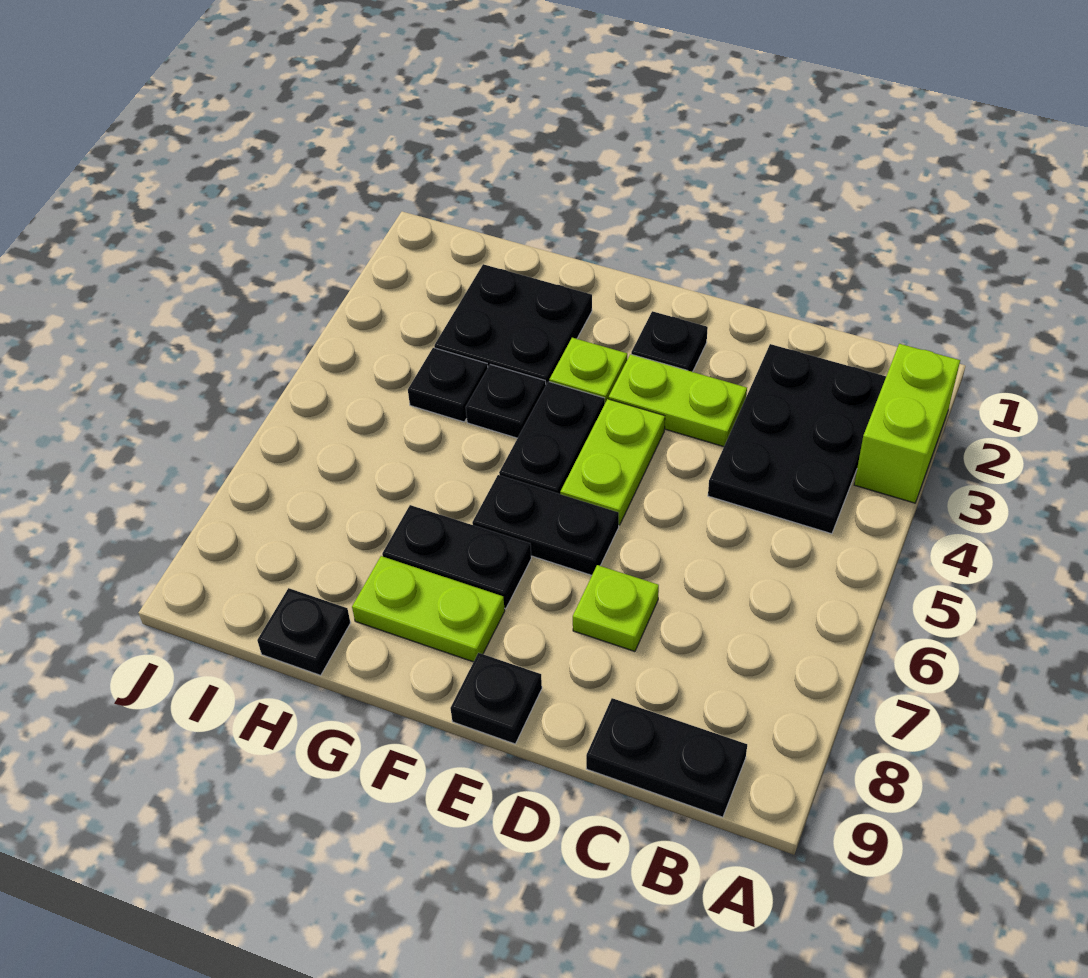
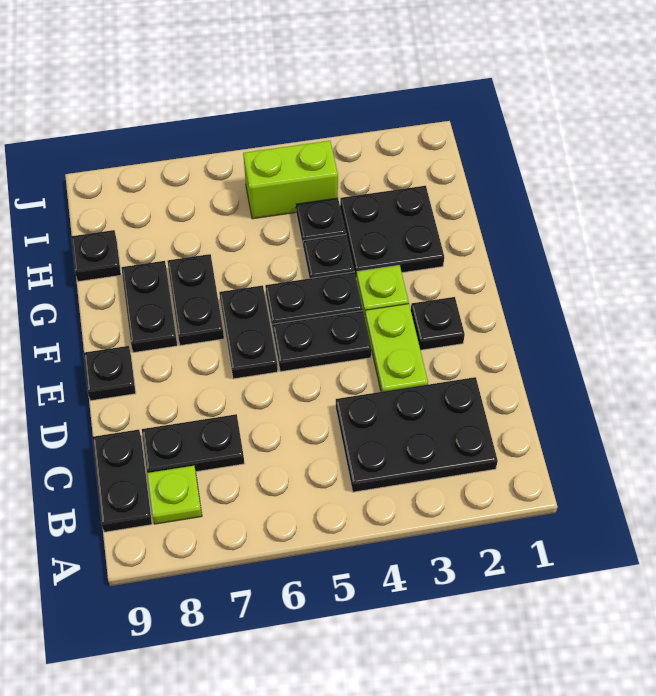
lime 1x2 brick [854,344,960,503] -> lime 1x2 brick moved to [243,141,338,219]
none -> black 1x2 plate [142,414,244,473]
lime 1x1 plate [573,565,659,651] -> lime 1x1 plate moved to [147,466,202,524]
lime 1x2 plate [560,399,665,525] -> black 1x2 plate [272,311,372,372]
lime 1x2 plate [352,556,505,662] -> black 1x2 plate [121,261,178,353]

